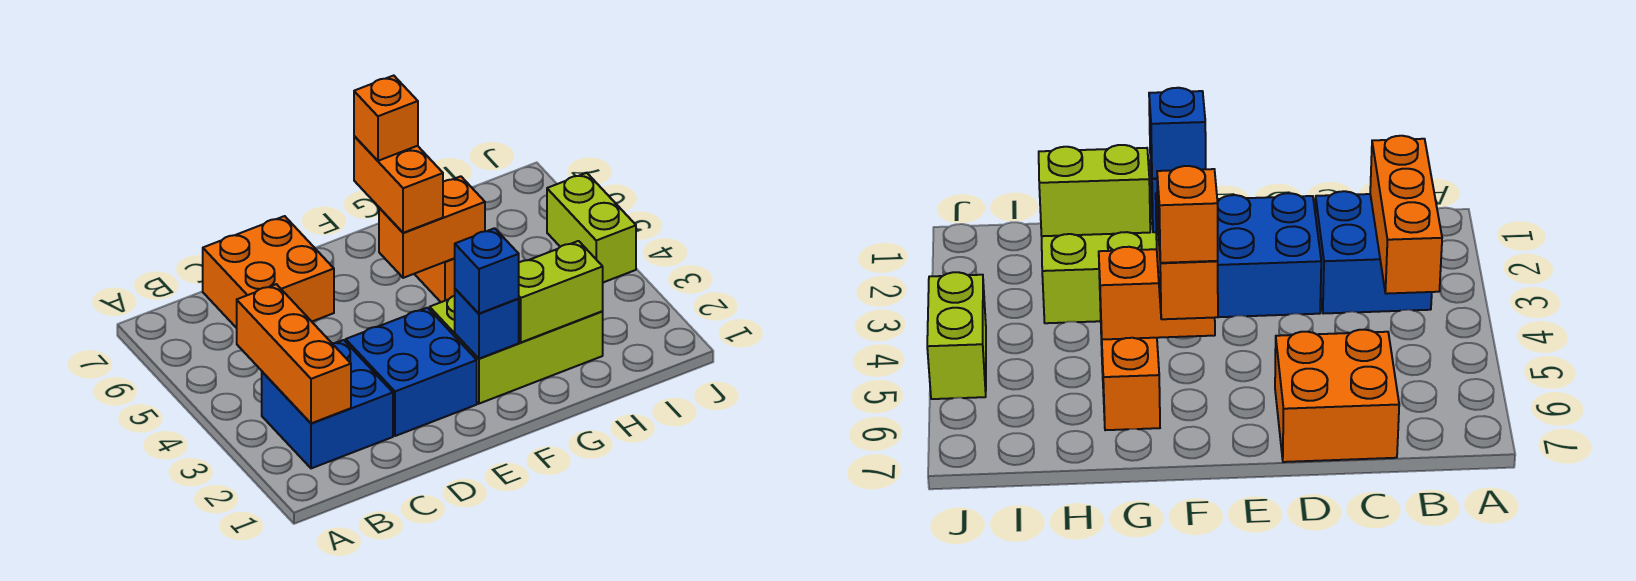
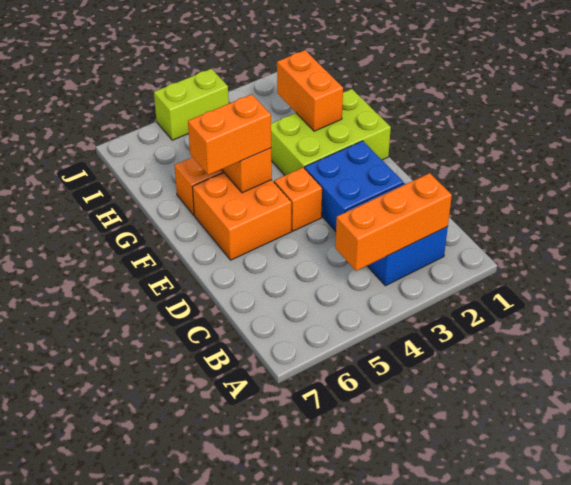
orange 2x2 brick [203,216,334,328] -> orange 2x2 brick moved to [193,173,291,260]
lime 2x3 brick [430,296,603,404] -> lime 2x3 brick turned to [271,89,391,175]
blue 1x1 brick [455,289,519,359] -> none
blue 1x1 brick [454,228,519,314] -> none
orange 1x1 brick [354,76,418,161] -> orange 1x1 brick moved to [274,168,322,231]
lime 1x2 brick [518,241,603,342] -> orange 1x2 brick [277,50,343,131]

